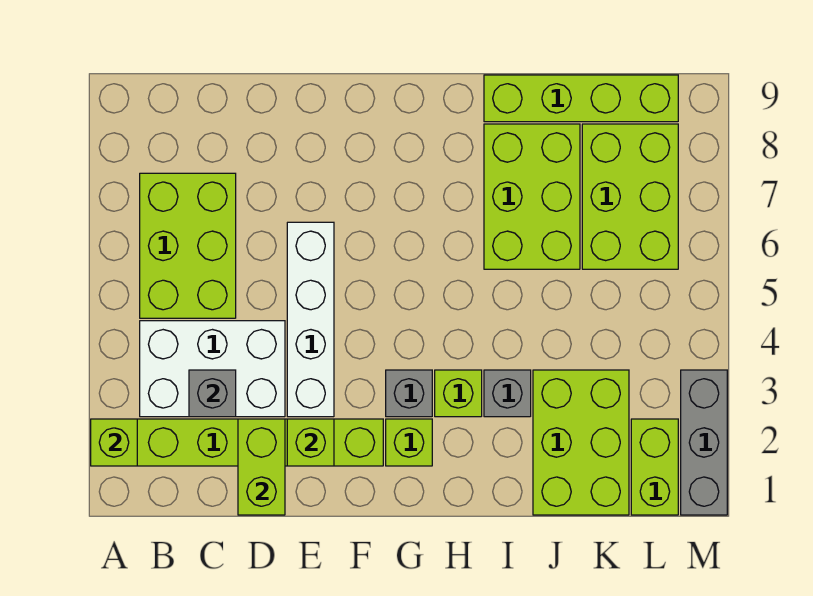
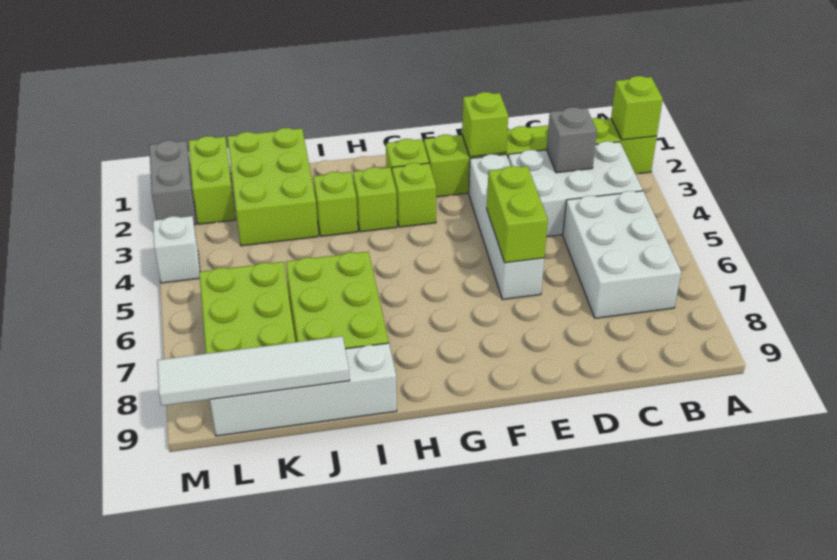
lime 2x3 brick [140,173,236,318] -> white 2x3 brick [563,191,681,318]
lime 1x2 brick [238,419,285,515] -> lime 1x2 brick moved to [487,166,548,263]
grey 1x1 brick [386,370,432,417] -> lime 1x1 brick [392,163,436,227]
grey 1x1 brick [484,370,531,417] -> lime 1x1 brick [313,172,358,236]
lime 1x4 brick [484,75,678,122] -> white 1x4 brick [210,343,397,436]
none -> white 1x4 tile [157,336,350,406]
grey 1x3 brick [681,370,727,515] -> grey 1x2 brick [149,140,196,225]
none -> white 1x1 brick [153,216,200,283]

